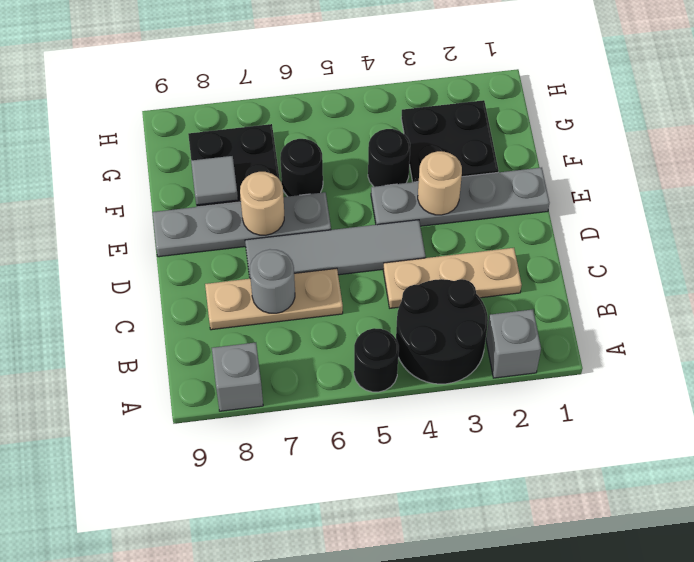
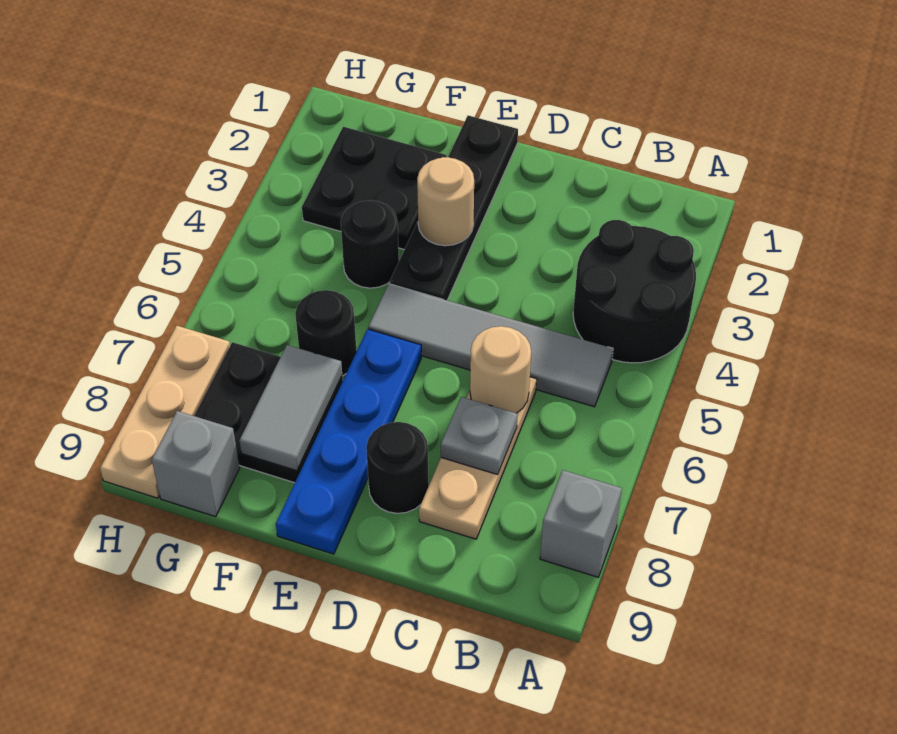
grey 1x1 brick [486,309,541,378] -> grey 1x1 brick moved to [152,411,240,517]
black 1x1 round brick [354,328,399,392] -> black 1x1 round brick moved to [366,422,429,513]
tan 1x3 plate [383,248,522,308] -> tan 1x3 plate moved to [100,326,230,498]
grey 1x1 round brick [250,249,295,313] -> grey 1x1 plate [441,397,518,475]
grey 1x4 tile [245,220,426,277] -> grey 1x4 tile turned to [368,284,613,407]
grey 1x4 plate [371,168,550,226] -> black 1x4 plate [390,115,518,300]
grey 1x4 plate [153,192,331,257] -> blue 1x4 plate [276,329,421,554]
tan 1x1 round brick [240,172,284,235] -> tan 1x1 round brick moved to [470,326,531,413]
grey 1x1 tile [191,156,238,205] -> grey 1x2 tile [239,345,342,471]

